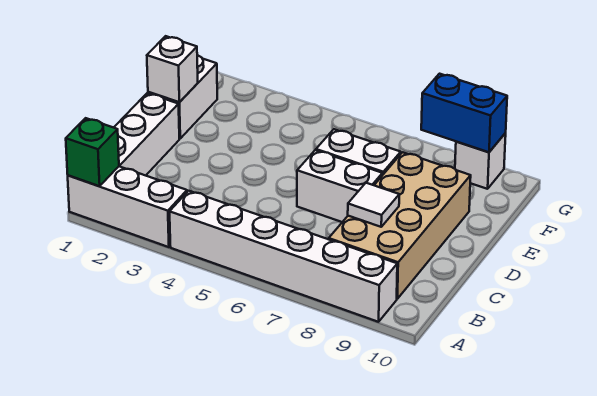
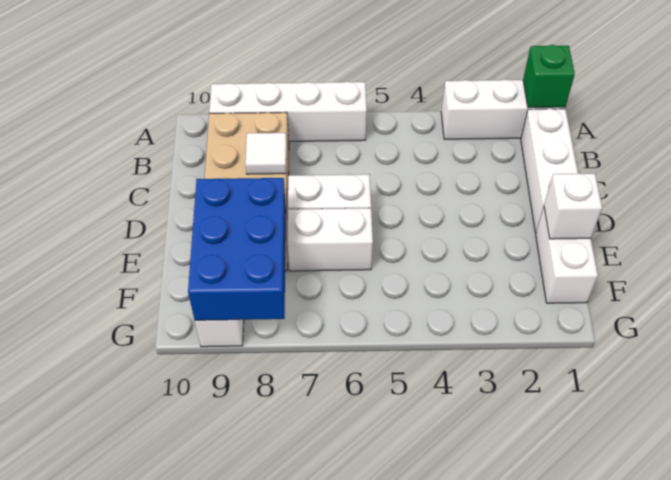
white 1x6 brick [170,191,397,322] -> white 1x4 brick [209,82,367,141]
blue 1x2 brick [421,74,507,152] -> blue 2x3 brick [188,178,286,320]

